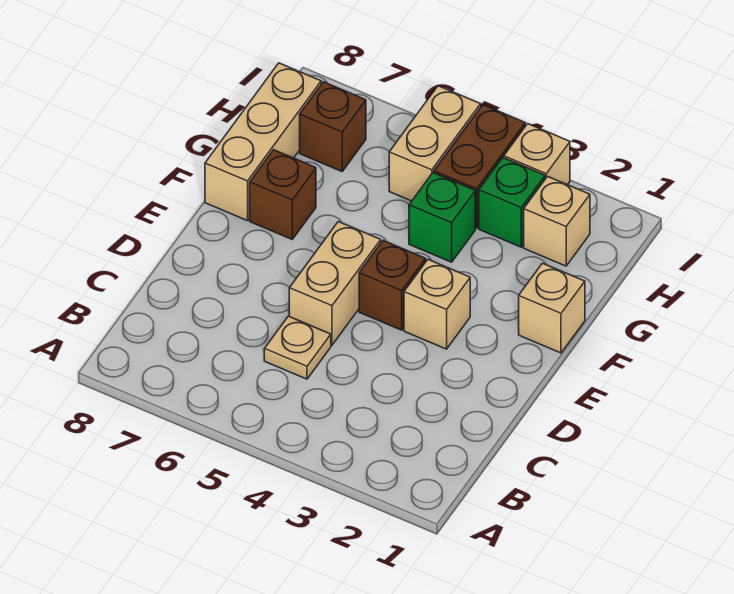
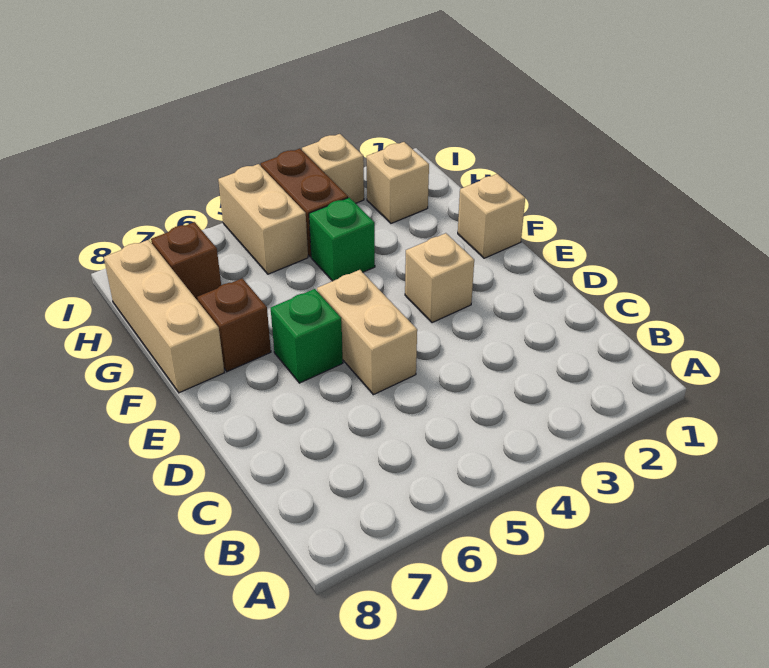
tan 1x1 plate [264,316,331,379] -> none
brown 1x1 brick [359,241,426,330] -> none
green 1x1 brick [479,158,545,247] -> green 1x1 brick moved to [271,289,343,383]

